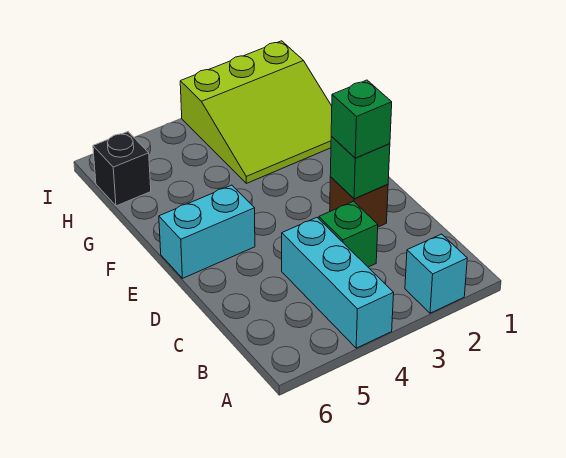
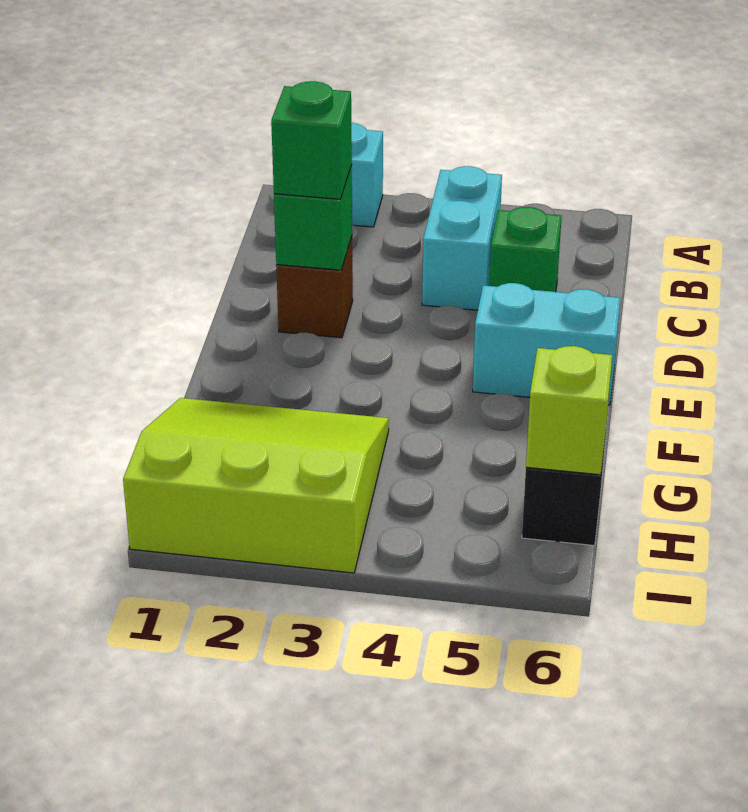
cyan 1x3 brick [282,218,394,348] -> cyan 1x2 brick [422,166,502,310]
green 1x1 brick [319,201,378,267] -> green 1x1 brick moved to [489,207,562,292]
none -> lime 1x1 brick [526,346,612,475]

